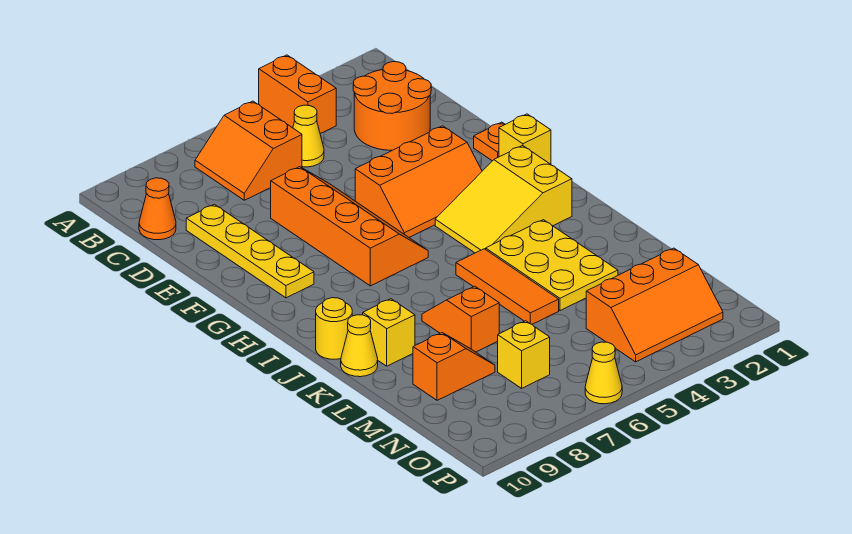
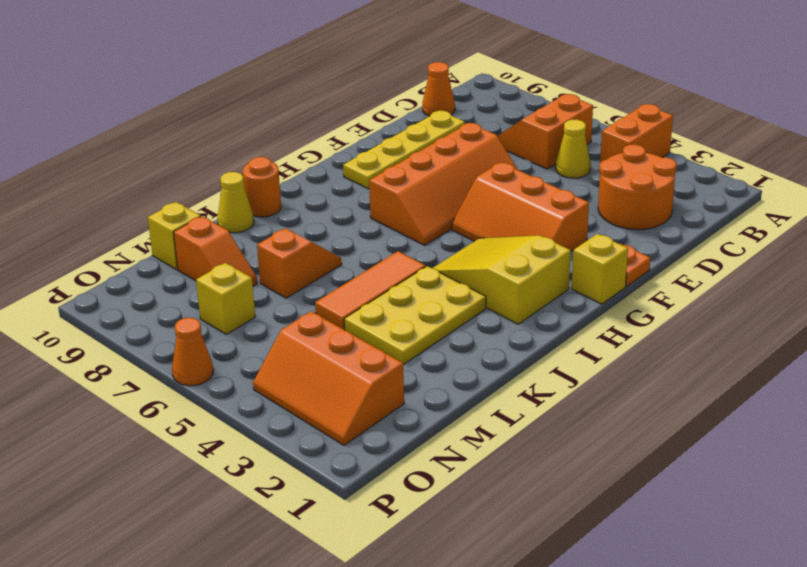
yellow 1x1 round brick [316,298,352,359] -> orange 1x1 round brick [243,157,281,217]
yellow 1x1 brick [363,299,415,366] -> yellow 1x1 brick moved to [148,202,201,269]
yellow 1x1 cone [585,342,622,404] -> orange 1x1 cone [172,318,213,386]

